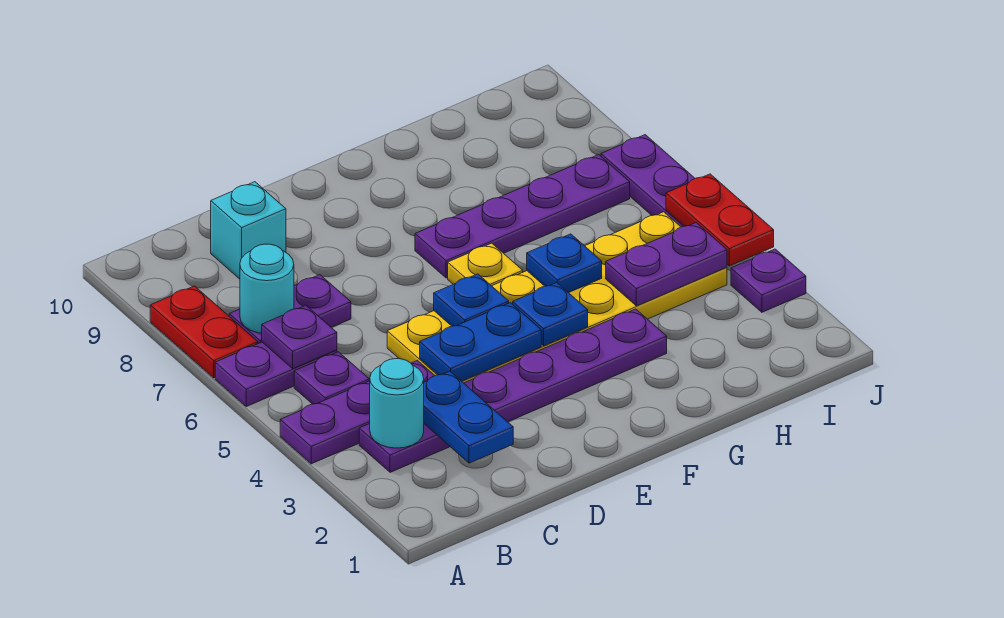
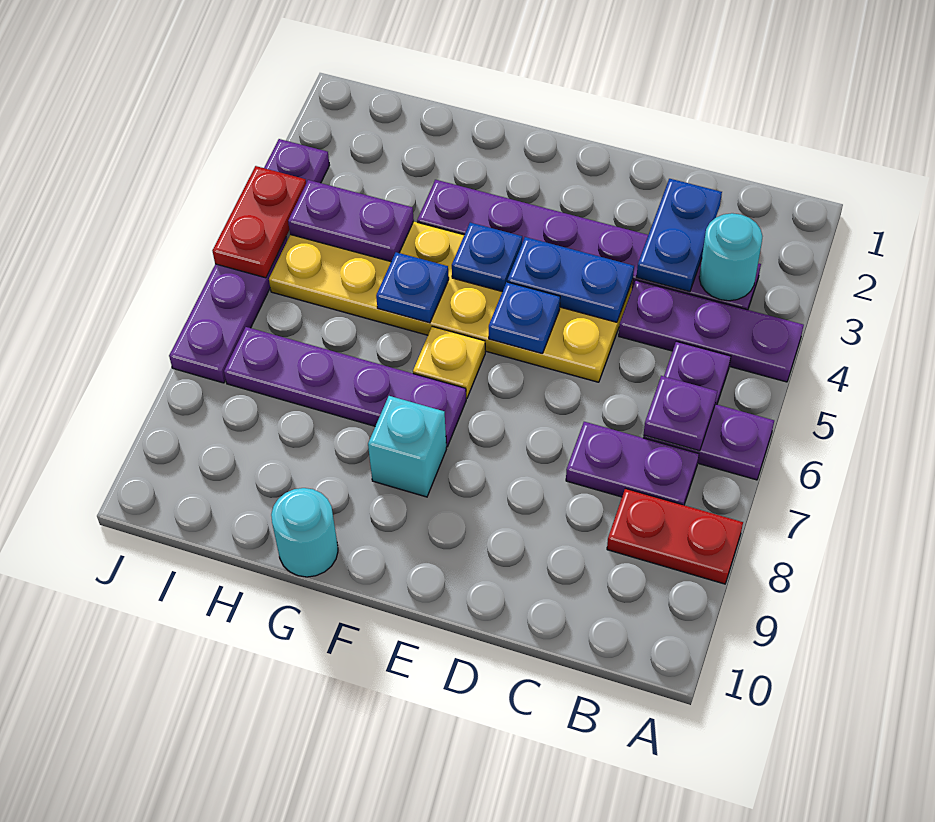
red 1x2 plate [150,286,258,378] -> red 1x2 plate turned to [607,489,743,584]
cyan 1x1 round brick [240,244,294,333] -> cyan 1x1 round brick moved to [271,488,338,577]
cyan 1x1 brick [211,182,286,279] -> cyan 1x1 brick moved to [368,396,446,497]

